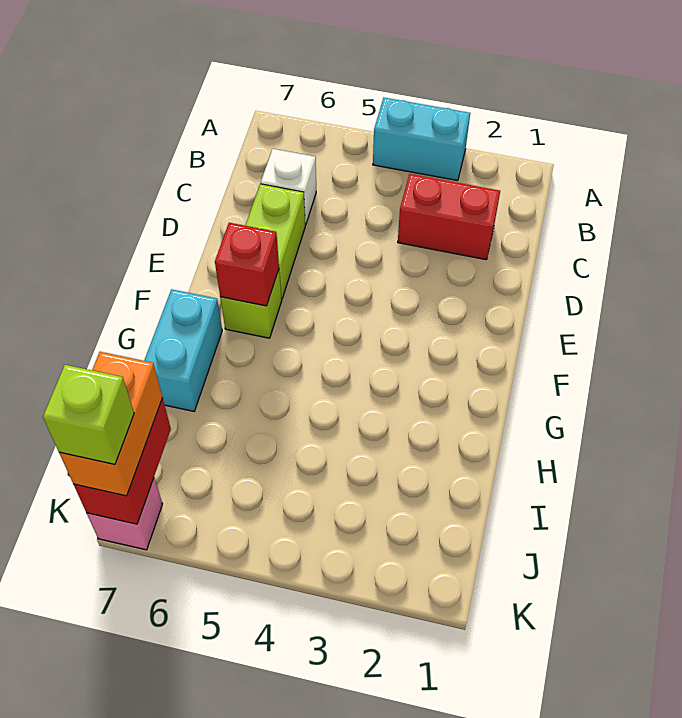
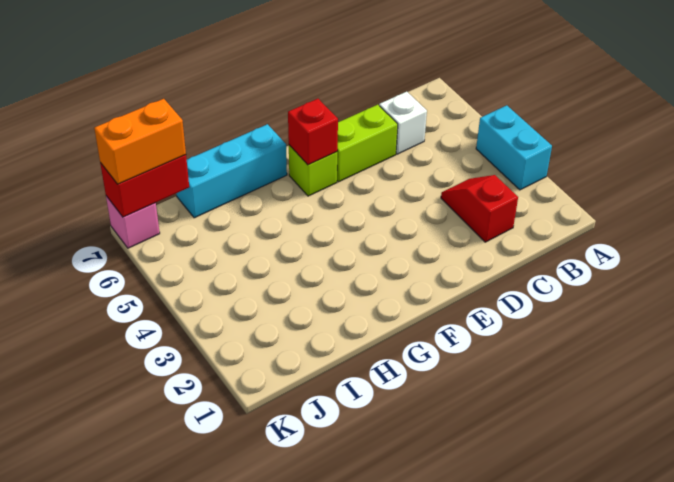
red 1x2 brick [398,174,500,260] -> red 1x2 slope [441,175,518,242]
cyan 1x2 brick [144,289,222,411] -> cyan 1x3 brick [176,124,287,218]
lime 1x1 brick [43,365,134,465] -> none

